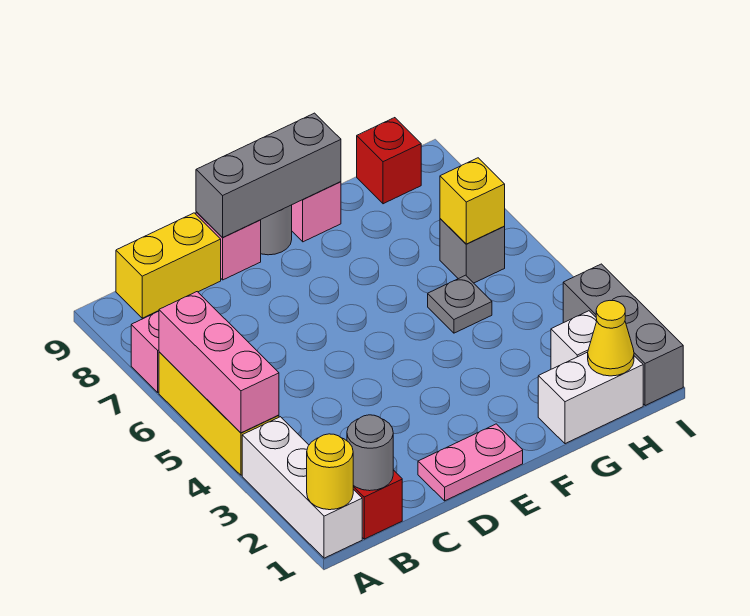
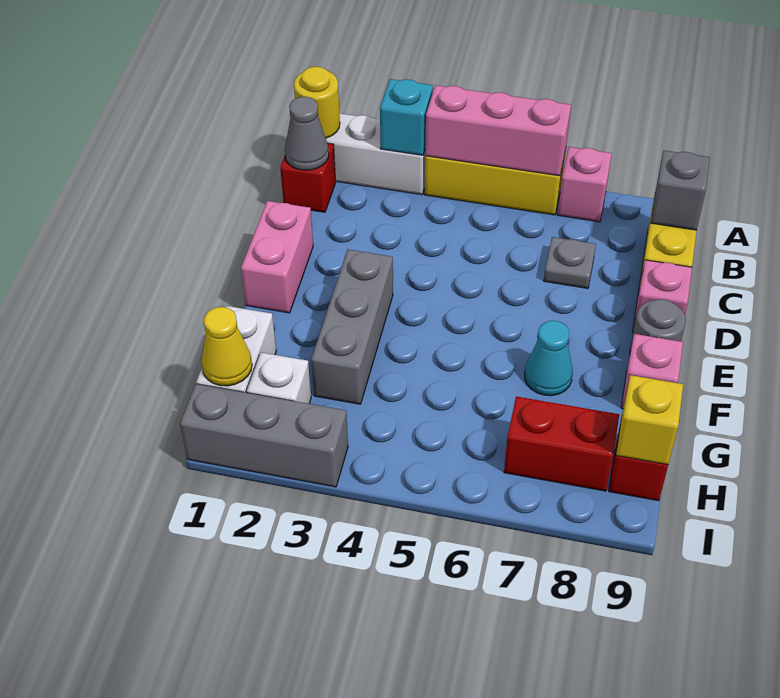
none -> cyan 1x1 brick [380,79,433,155]
grey 1x1 round brick [347,415,393,491] -> grey 1x1 cone [285,97,329,170]
pink 1x2 plate [418,424,523,501] -> pink 1x2 brick [241,201,313,313]
grey 1x3 brick [196,113,341,238] -> grey 1x3 brick moved to [311,249,393,404]
none -> cyan 1x1 cone [525,321,573,396]
grey 1x1 plate [428,275,492,333] -> grey 1x1 plate moved to [544,237,596,288]
grey 1x1 brick [440,219,505,283] -> grey 1x1 brick moved to [651,150,710,230]
yellow 1x1 brick [440,158,505,244] -> yellow 1x1 brick moved to [616,375,683,465]
none -> red 1x2 brick [504,396,619,491]

